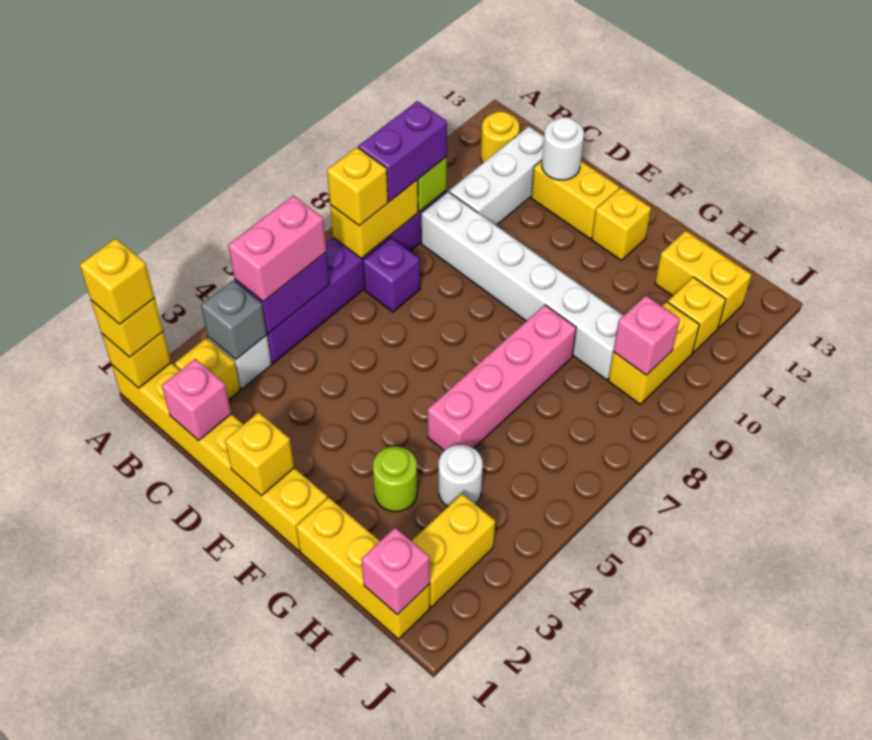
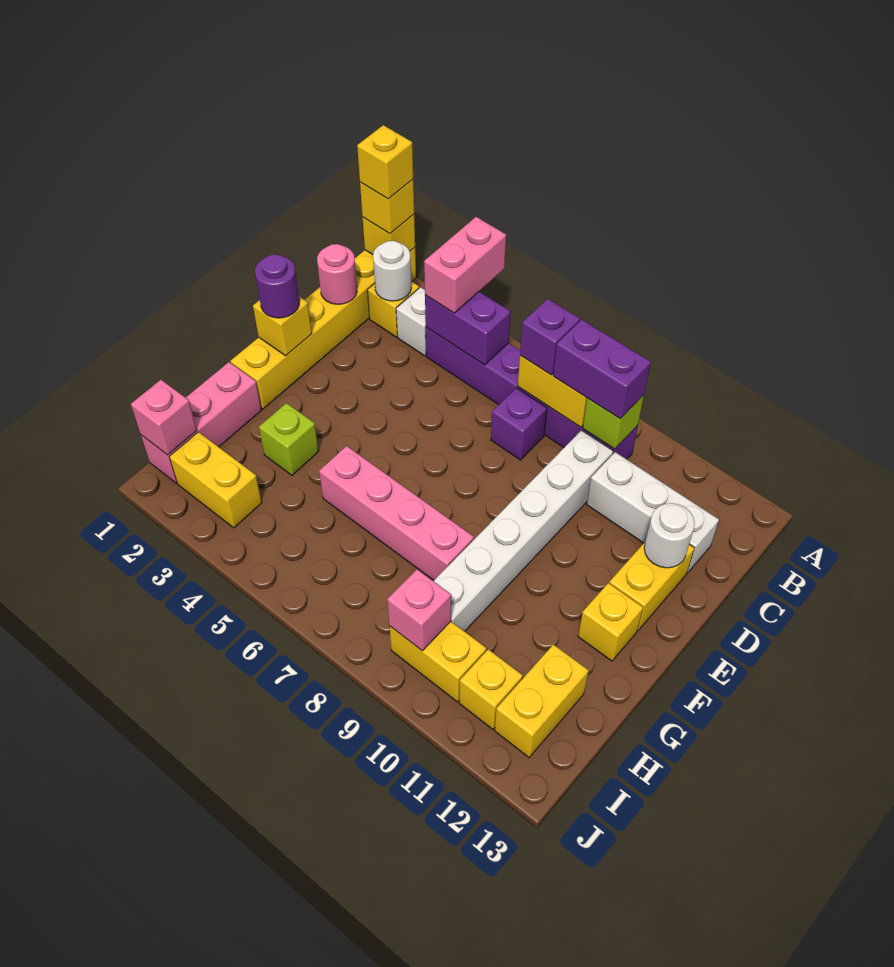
grey 1x1 brick [201,280,267,359] -> none
pink 1x2 brick [228,195,326,302] -> pink 1x2 brick turned to [424,217,506,313]
yellow 1x1 brick [327,147,388,226] -> purple 1x1 brick [520,299,580,375]
yellow 1x1 round brick [481,112,519,163] -> none
pink 1x1 brick [162,359,231,441] -> pink 1x1 round brick [317,244,357,304]
none -> purple 1x1 round brick [255,254,299,318]
yellow 1x3 brick [296,497,430,639] -> pink 1x3 brick [141,362,261,483]
lime 1x1 round brick [373,447,417,512] -> lime 1x1 brick [259,403,319,475]
white 1x1 round brick [439,445,483,506] -> white 1x1 round brick moved to [373,241,411,301]

